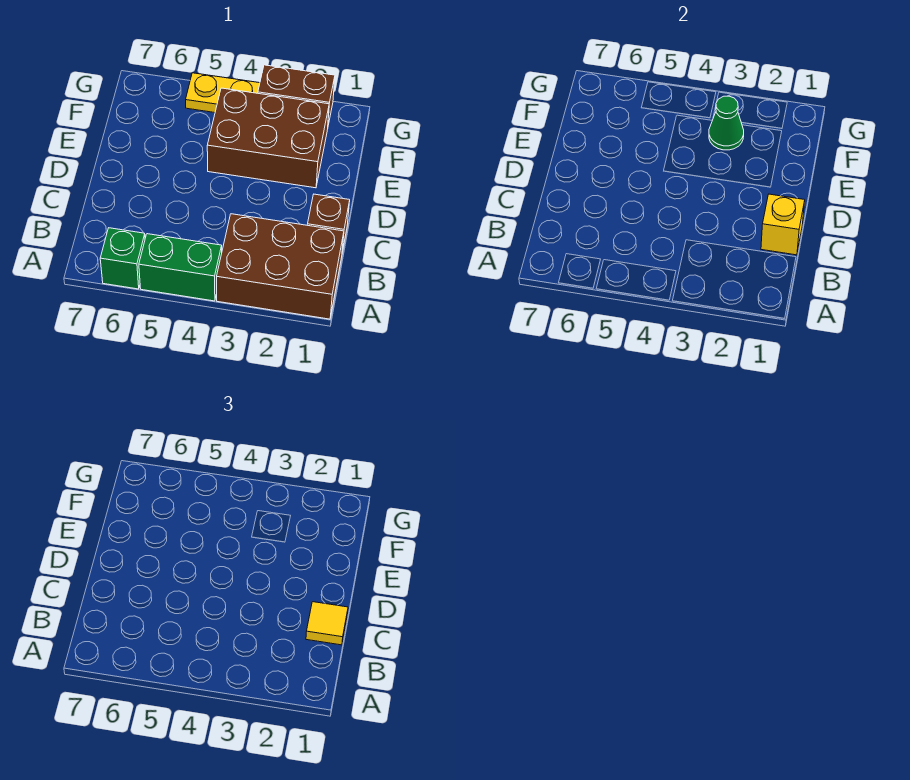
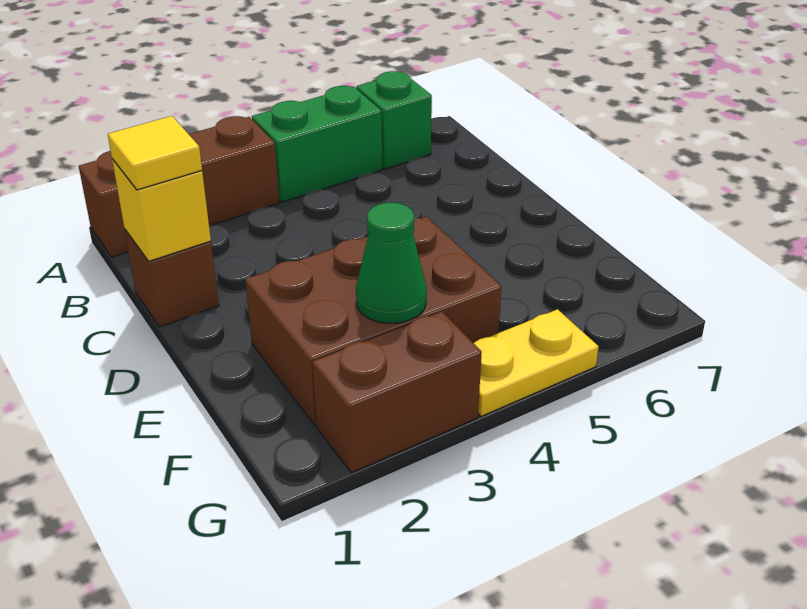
brown 2x3 brick [217,214,344,319] -> brown 1x3 brick [79,116,279,257]

